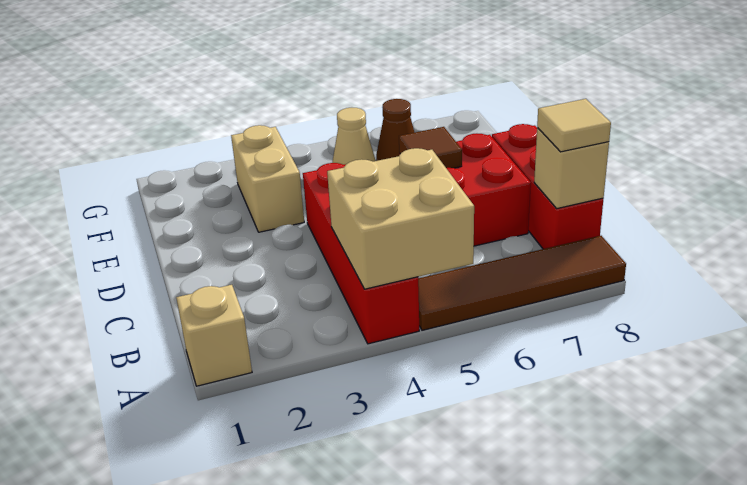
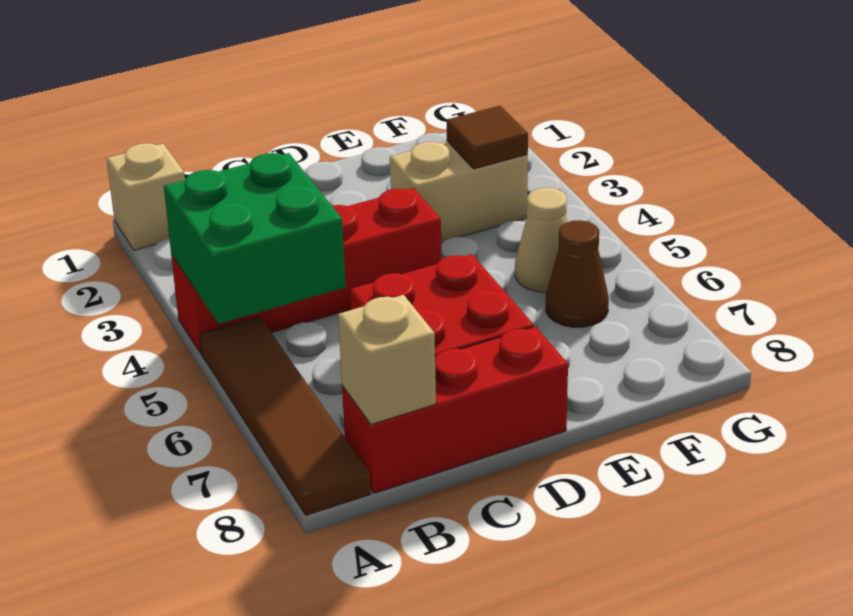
tan 2x2 brick [327,148,474,289] -> green 2x2 brick [164,153,346,324]
tan 1x1 tile [537,99,611,152] -> none
brown 1x1 tile [399,127,462,168] -> brown 1x1 tile moved to [446,106,528,169]

